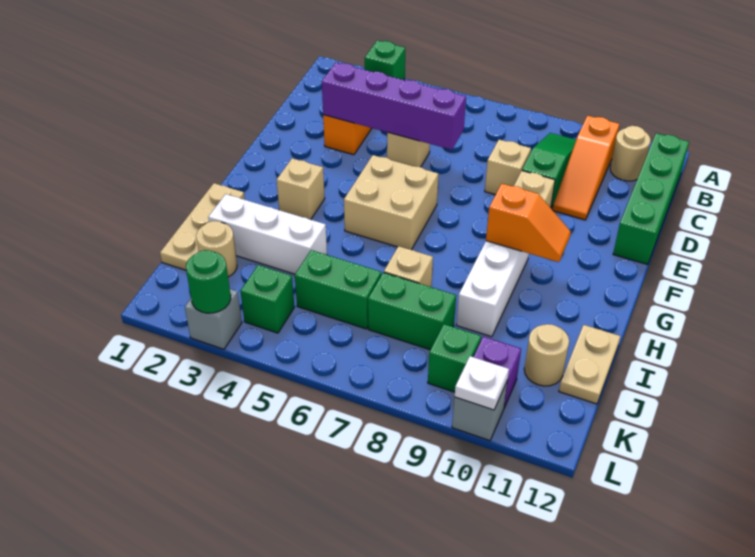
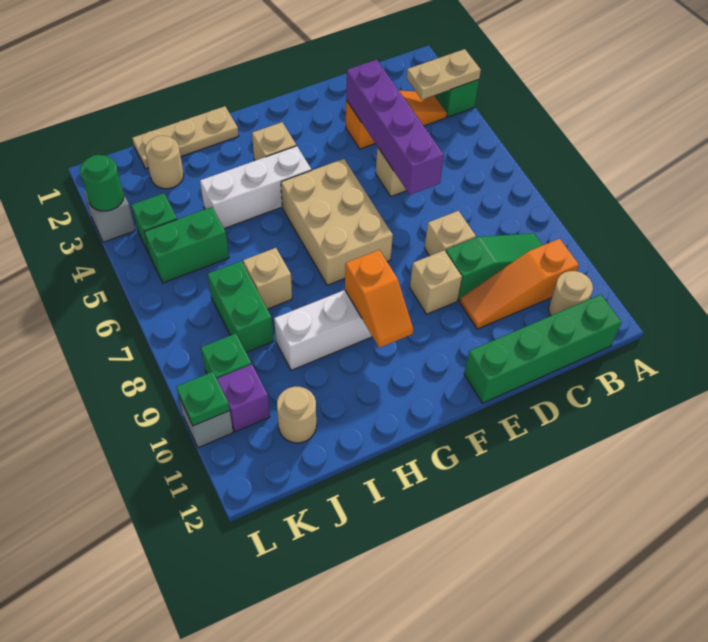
tan 2x2 brick [344,155,438,250] -> tan 2x3 brick [281,159,393,285]
white 1x3 brick [208,194,327,274] -> white 1x3 brick turned to [200,146,311,228]
tan 1x2 plate [559,325,621,404] -> tan 1x2 plate moved to [407,49,481,99]
green 1x2 brick [295,250,381,329] -> green 1x2 brick turned to [144,207,229,283]
white 1x1 plate [454,356,509,410] -> green 1x1 plate [176,372,230,426]

